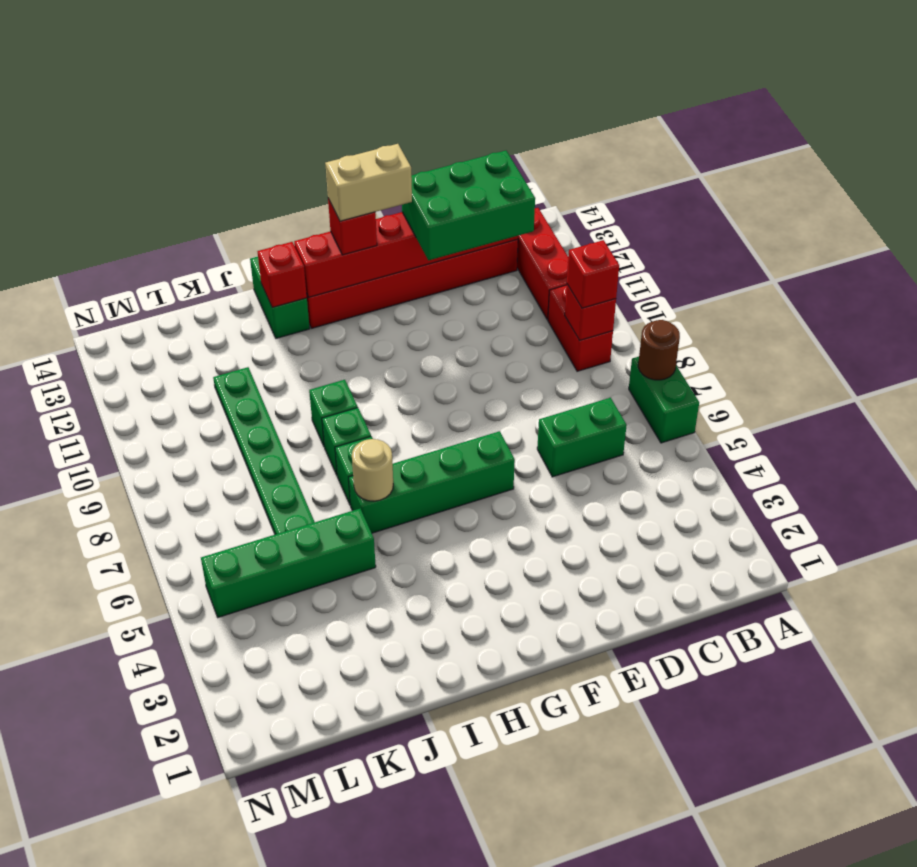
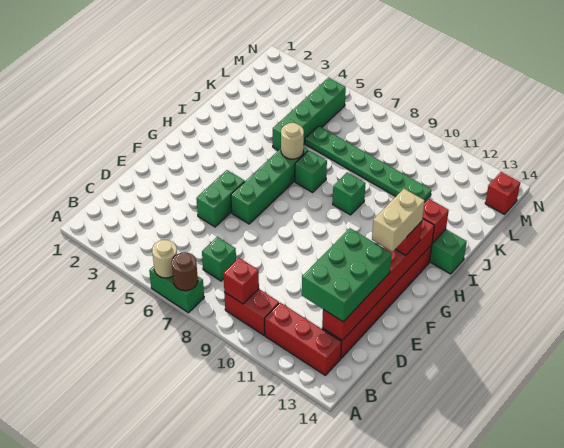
none -> tan 1x1 round brick [152,240,177,278]
red 1x1 brick [567,240,619,308] -> red 1x1 brick moved to [485,172,520,214]
green 1x2 brick [537,398,627,477] -> green 1x2 brick moved to [196,170,245,227]
green 1x1 brick [322,408,371,475] -> green 1x1 brick moved to [202,237,236,281]

